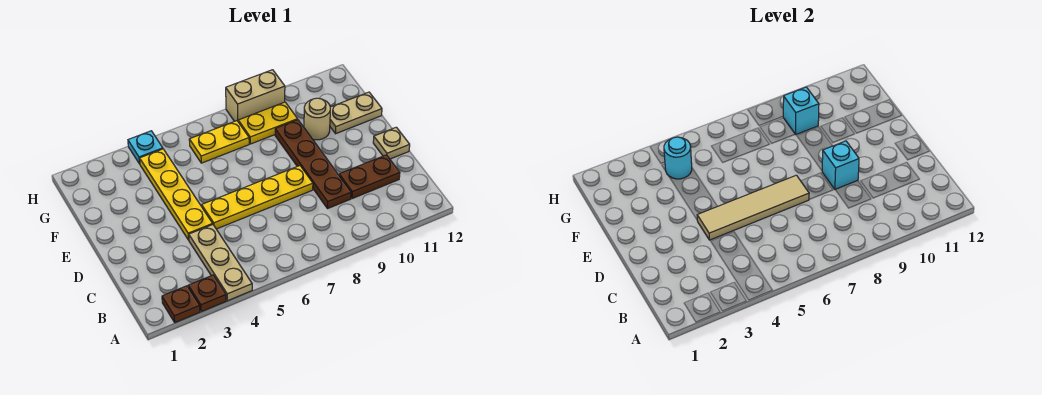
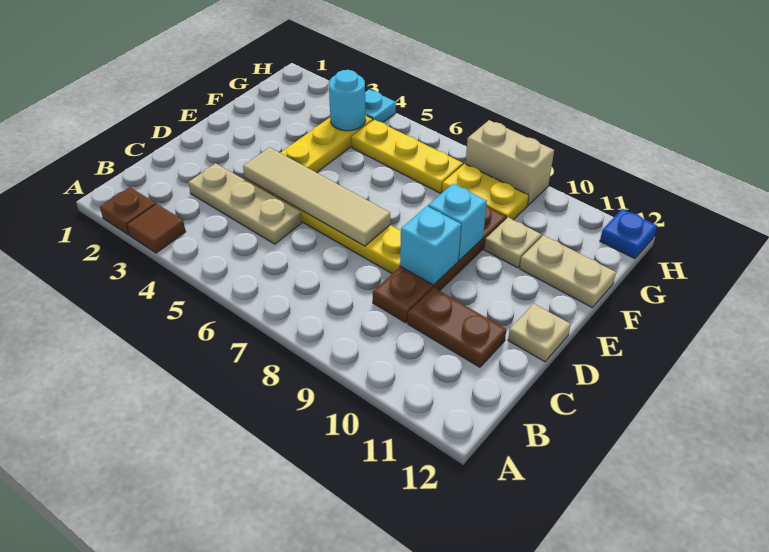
brown 1x1 plate [188,275,226,312] -> brown 1x1 tile [127,204,186,253]
tan 1x3 plate [189,225,252,301] -> tan 1x3 plate turned to [188,163,301,244]
tan 1x1 round brick [304,98,330,140] -> tan 1x1 plate [484,217,541,268]
yellow 1x2 plate [189,121,249,163] -> yellow 1x3 plate [352,120,463,193]
cyan 1x1 brick [783,87,819,134] -> cyan 1x1 brick moved to [428,184,487,261]
none -> blue 1x1 plate [600,209,657,259]

